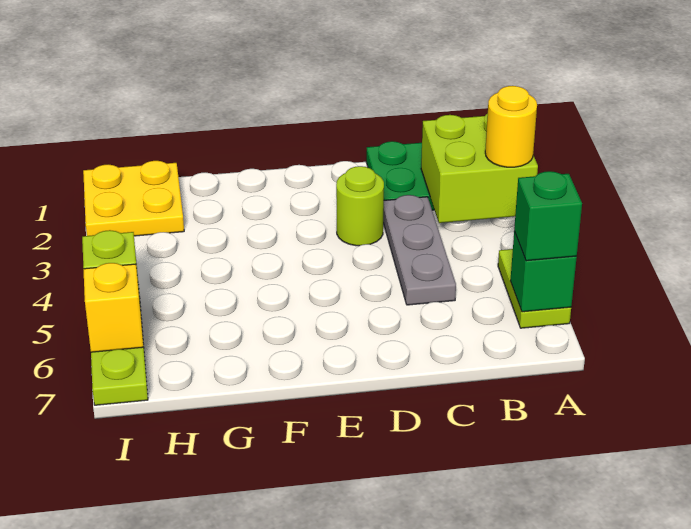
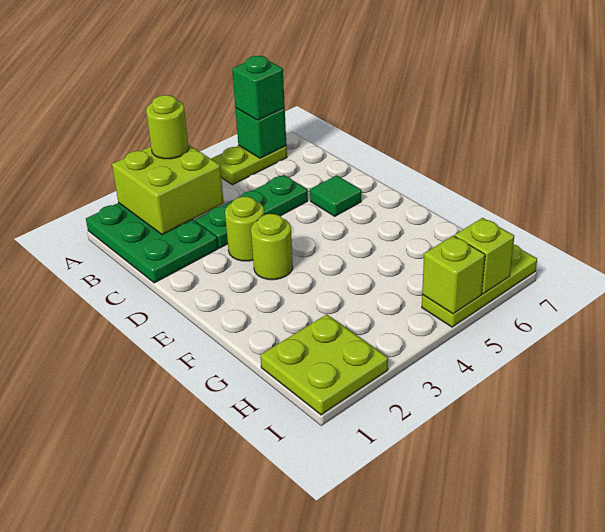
yellow 1x1 round brick [485,86,537,167] -> lime 1x1 round brick [146,95,189,159]
grey 1x3 plate [383,195,456,305] -> green 1x3 plate [195,175,308,248]
none -> green 1x1 tile [310,175,361,216]
none -> lime 1x1 round brick [251,214,293,280]
yellow 2x2 plate [83,161,184,236] -> lime 2x2 plate [260,314,388,415]
yellow 1x1 brick [83,263,143,352] -> lime 1x1 brick [455,218,514,294]

